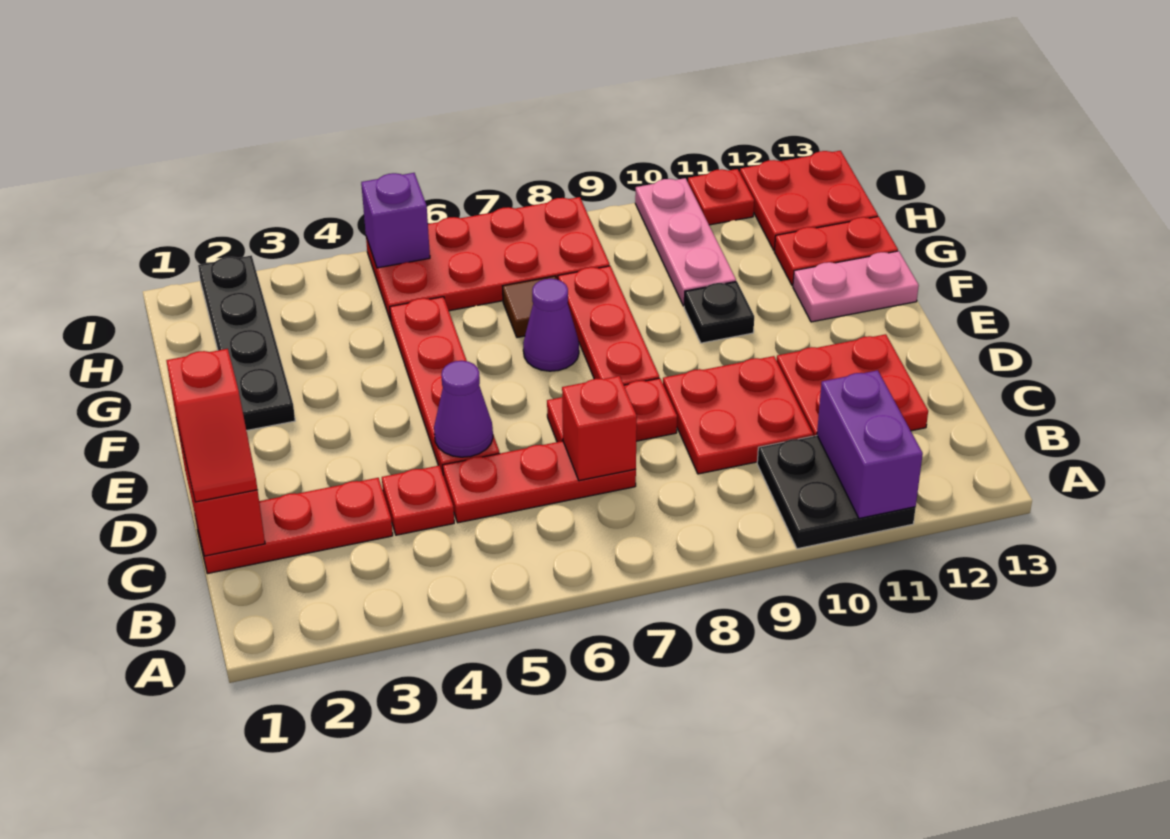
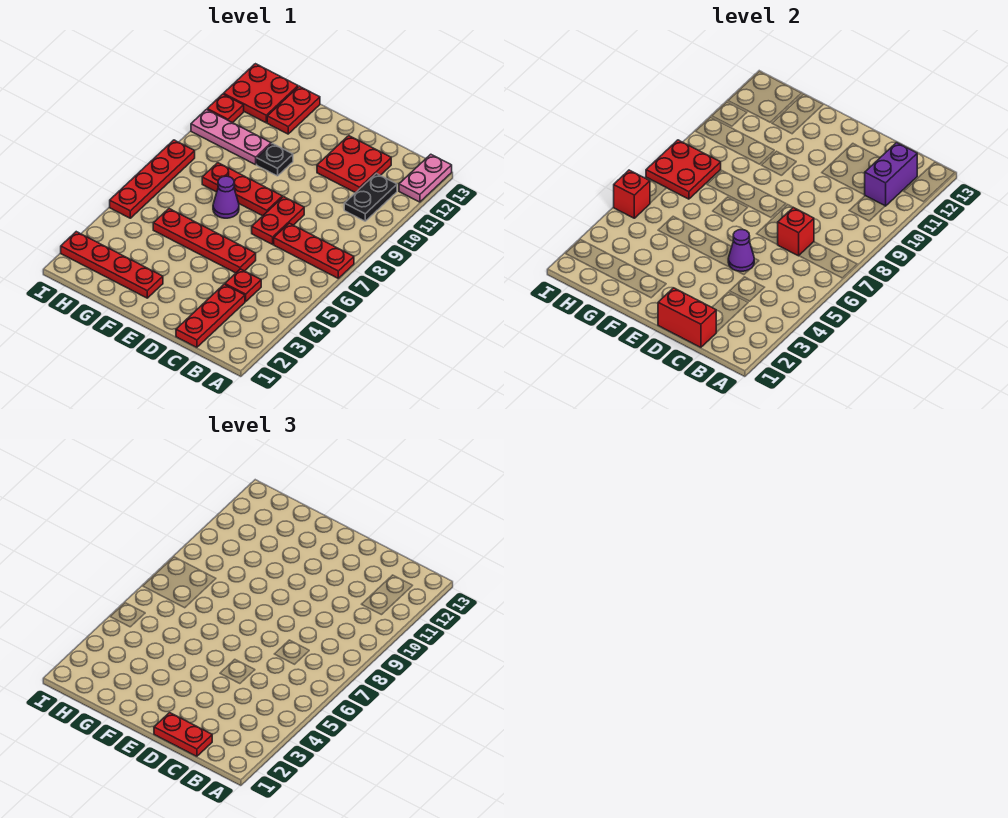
black 2x2 plate [757,436,916,549] -> black 1x2 plate [344,173,397,221]
purple 1x2 brick [817,370,923,518] -> purple 1x2 brick turned to [864,143,917,206]
red 1x2 slope [166,349,258,502] -> red 1x2 plate [154,713,212,756]
red 1x3 plate [443,441,636,523] -> red 1x3 plate turned to [274,223,354,278]
red 2x2 plate [663,356,813,474] -> red 2x2 plate moved to [646,140,721,199]
black 1x4 plate [198,256,295,430] -> red 1x4 plate [61,232,163,298]
pink 1x2 plate [793,251,919,322] -> pink 1x2 plate moved to [399,154,452,202]
brown 1x1 tile [503,276,556,338] -> none
red 2x4 plate [366,197,610,321] -> red 1x4 plate [110,140,195,218]
purple 1x1 brick [361,173,430,268] -> red 1x1 brick [614,170,650,218]

